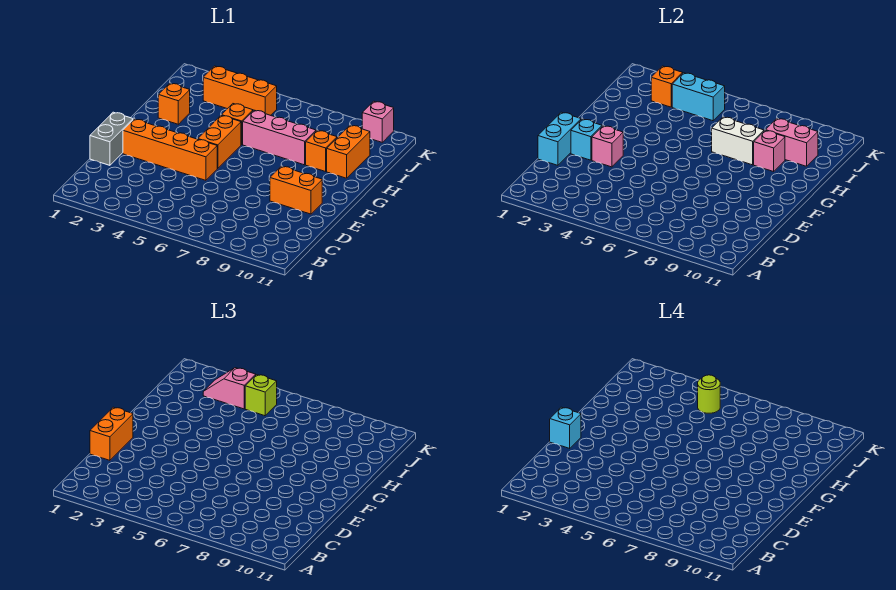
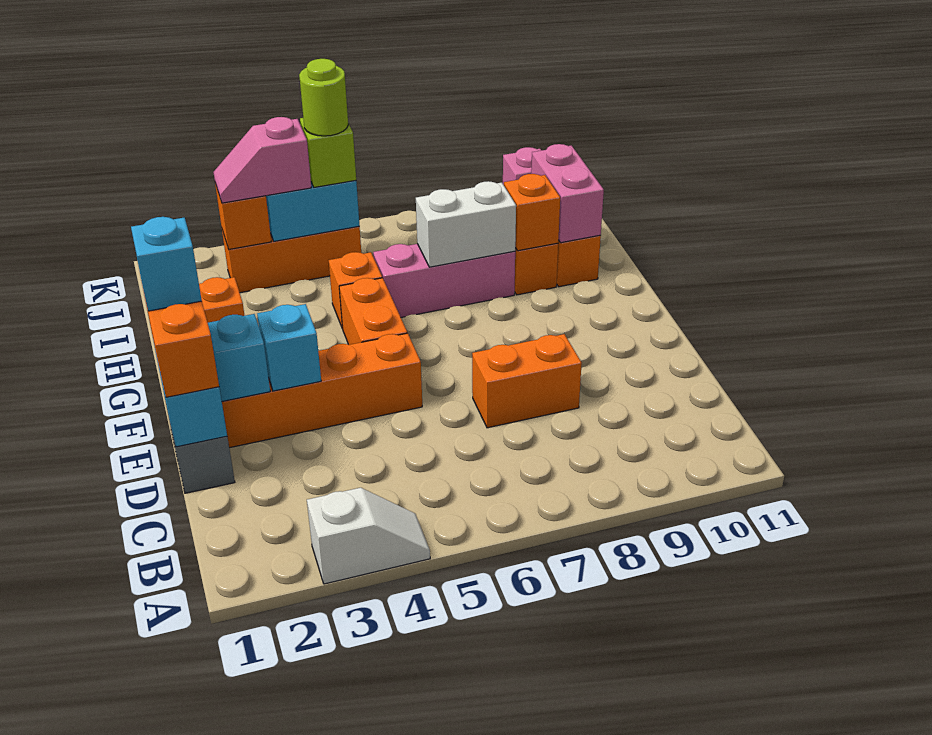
none -> white 1x2 slope [307,488,430,584]
pink 1x1 brick [592,126,623,167] -> cyan 1x1 brick [257,304,321,391]
orange 1x2 brick [270,166,322,214] -> orange 1x2 brick moved to [472,334,582,428]
pink 1x1 brick [754,130,785,172] -> orange 1x1 brick [504,174,560,251]
pink 1x2 brick [766,119,818,166] -> pink 1x2 brick turned to [531,144,604,243]

